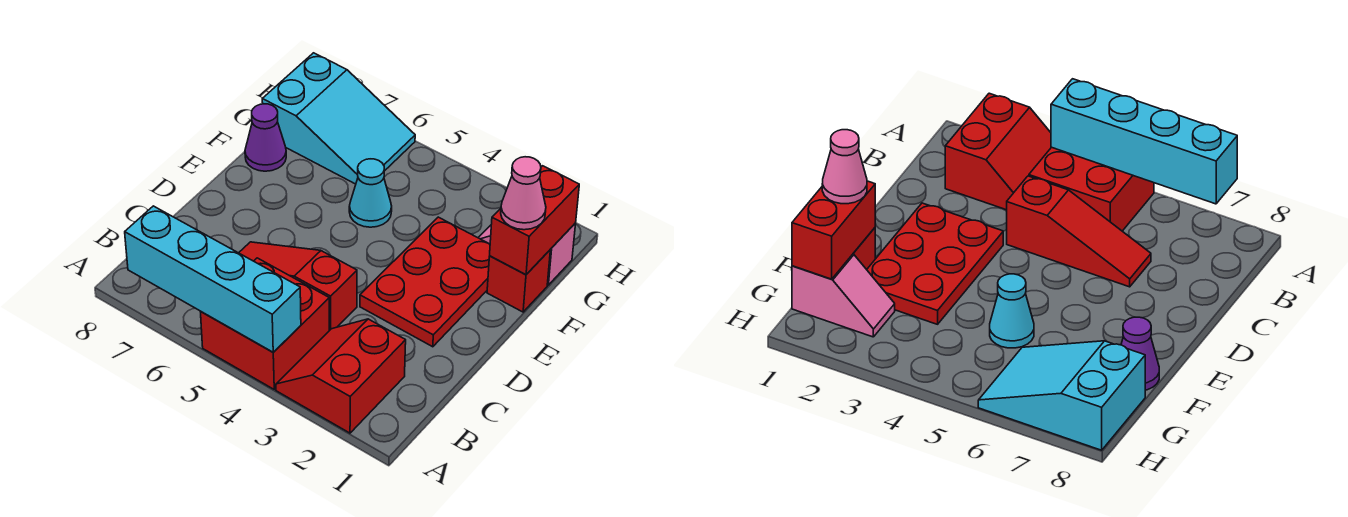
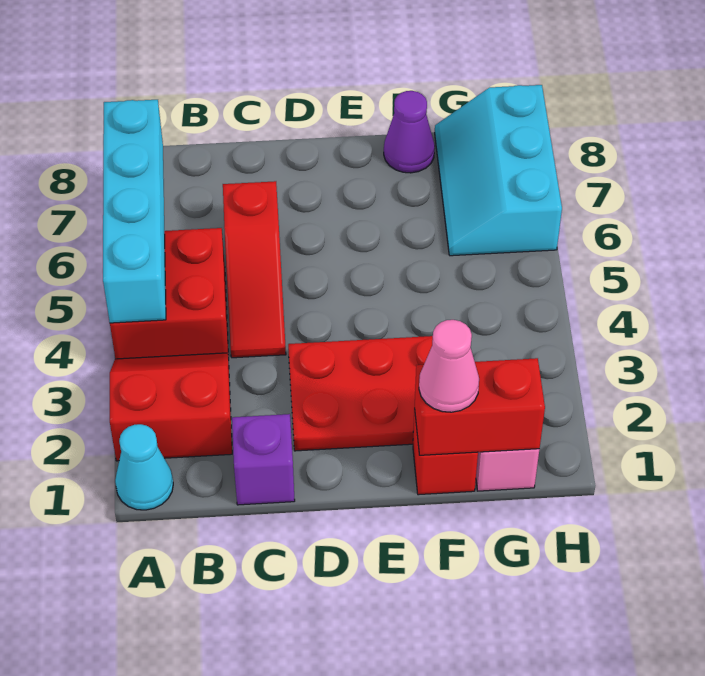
none -> purple 1x1 brick [232,414,295,505]
red 1x3 slope [239,242,357,331] -> red 1x3 slope turned to [223,181,286,358]
cyan 1x1 cone [349,159,392,227] -> cyan 1x1 cone moved to [115,424,173,510]
cyan 2x3 slope [262,53,415,184] -> cyan 2x3 slope turned to [435,85,562,256]

